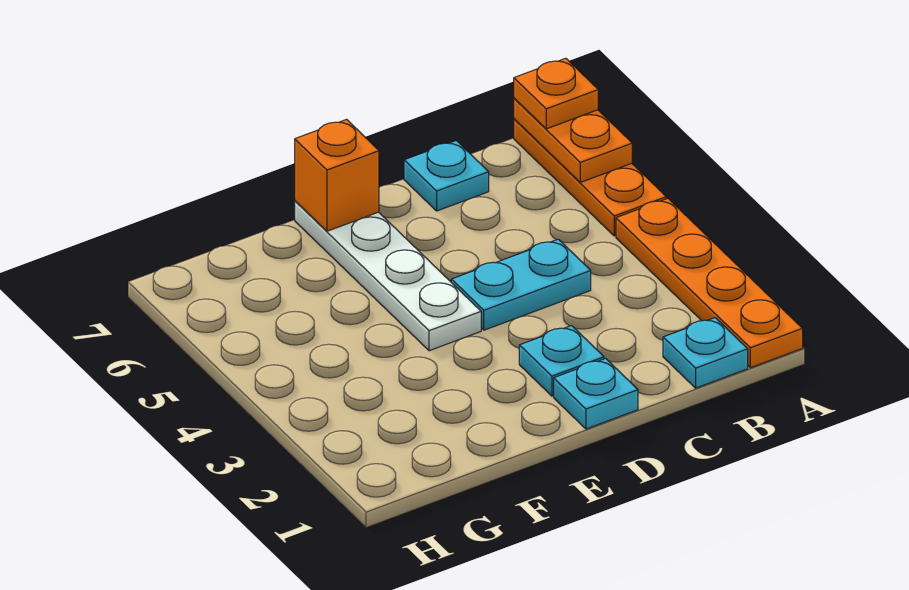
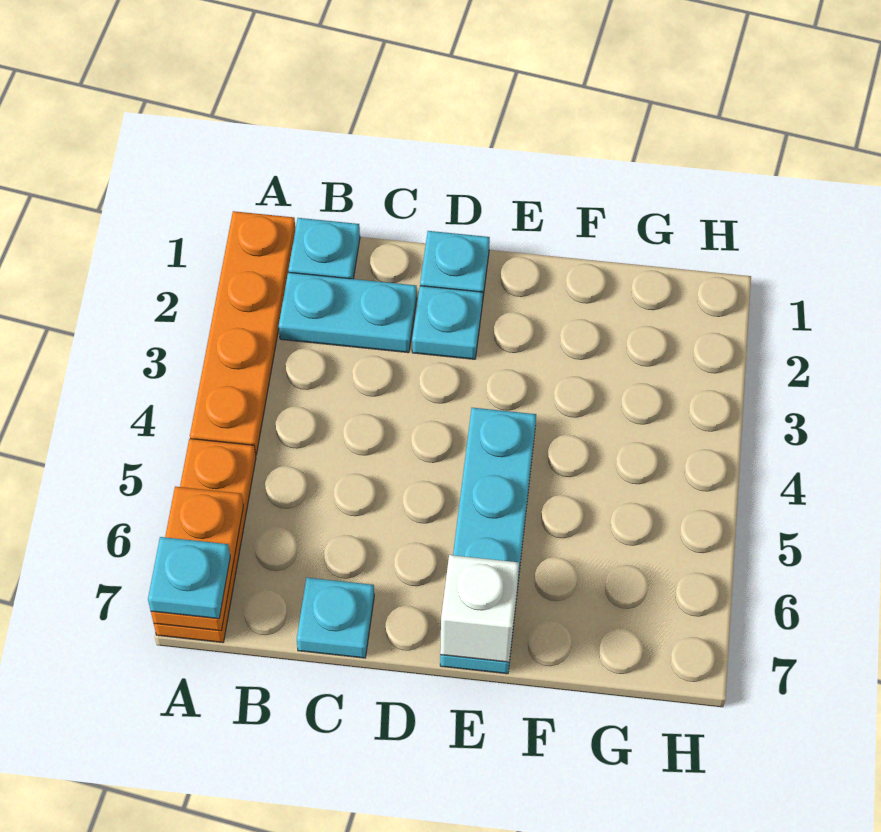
orange 1x1 plate [514,58,598,129] -> cyan 1x1 plate [148,537,230,619]
cyan 1x2 plate [451,239,591,330] -> cyan 1x2 plate moved to [279,272,417,353]
white 1x4 plate [295,201,481,351] -> cyan 1x4 plate [440,408,536,674]
orange 1x1 brick [295,119,379,231] -> white 1x1 brick [440,555,519,662]

